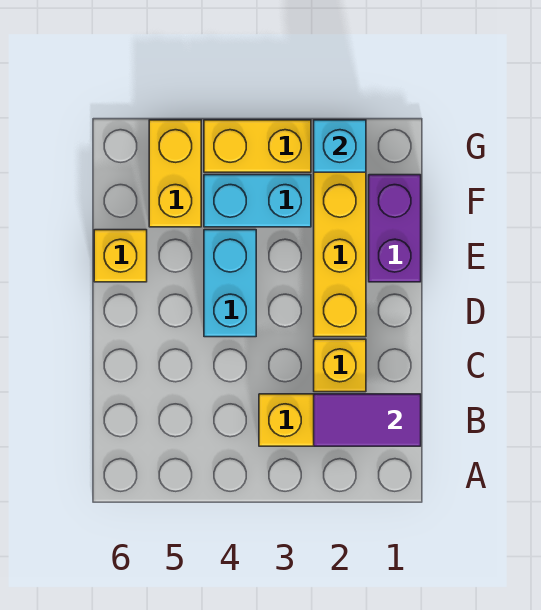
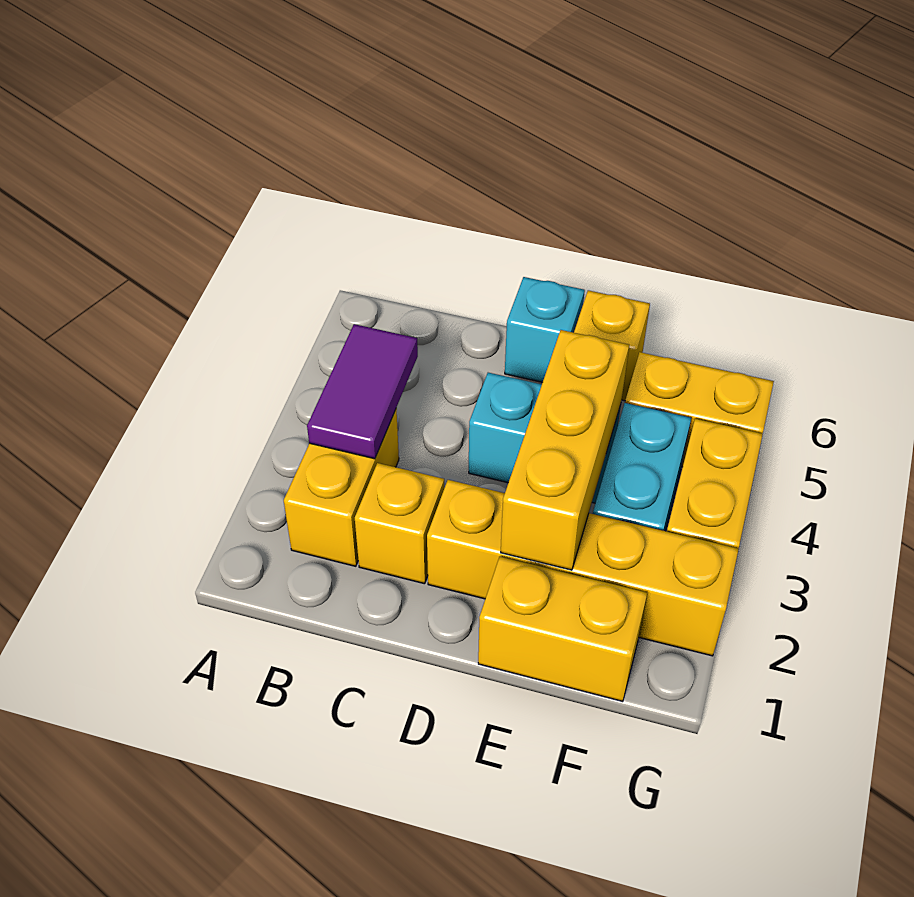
purple 1x2 tile [314,394,421,446] -> purple 1x2 tile moved to [307,324,418,459]
purple 1x2 brick [369,175,421,282] -> yellow 1x2 brick [478,557,647,702]
none -> yellow 1x3 brick [501,330,629,570]
cyan 1x1 brick [314,120,366,172] -> cyan 1x1 brick moved to [505,277,585,382]

